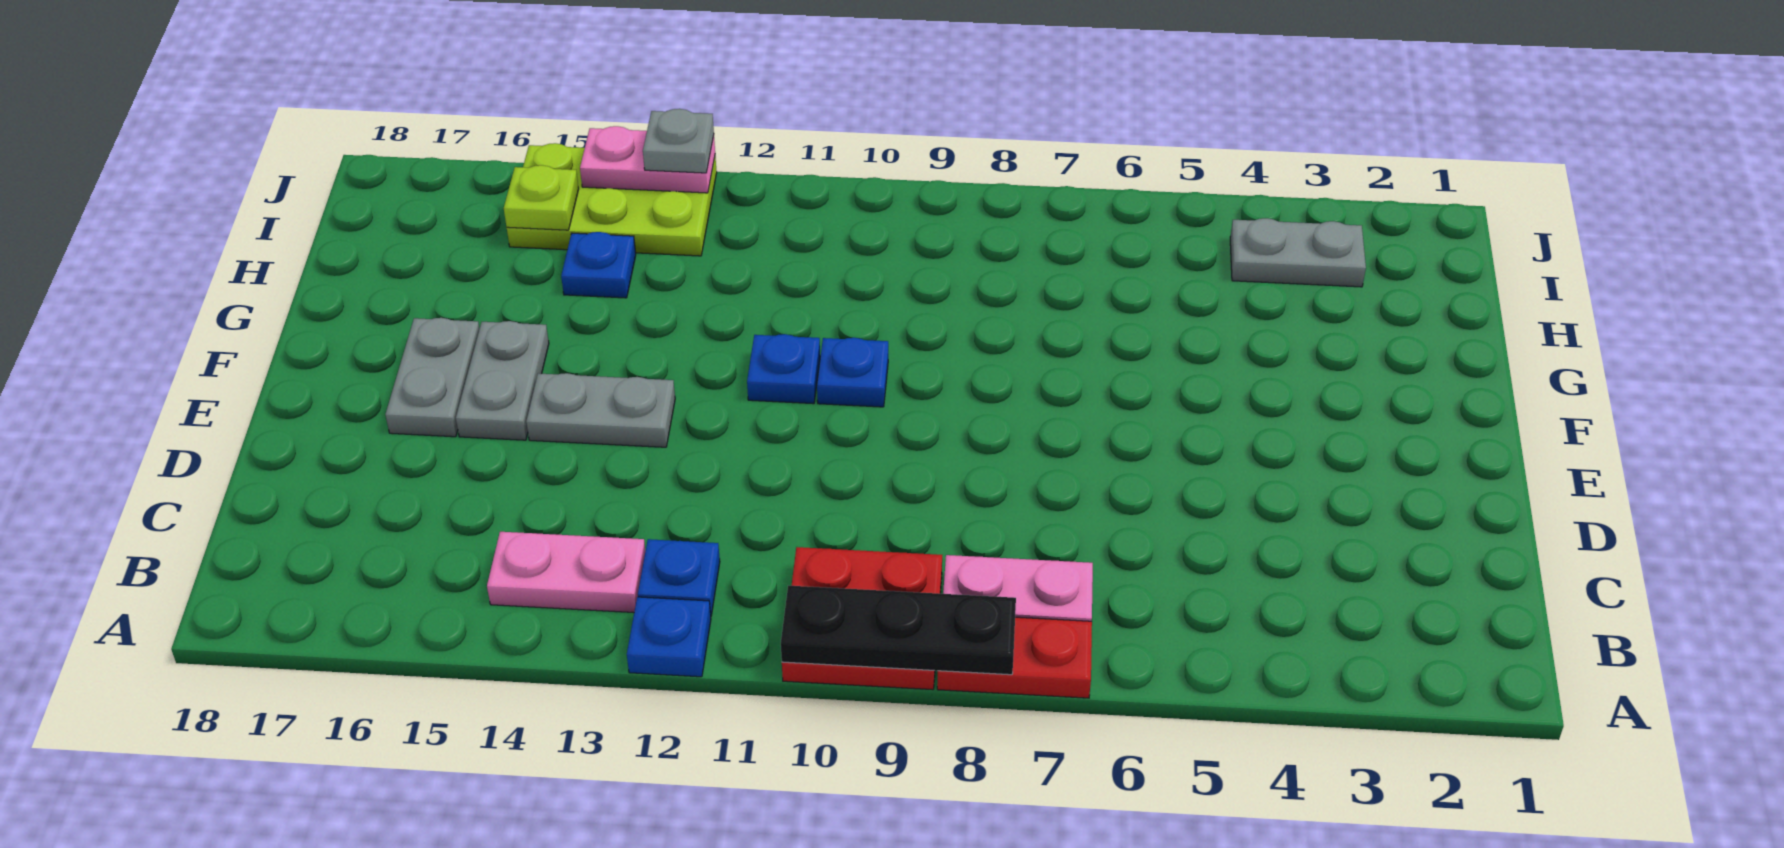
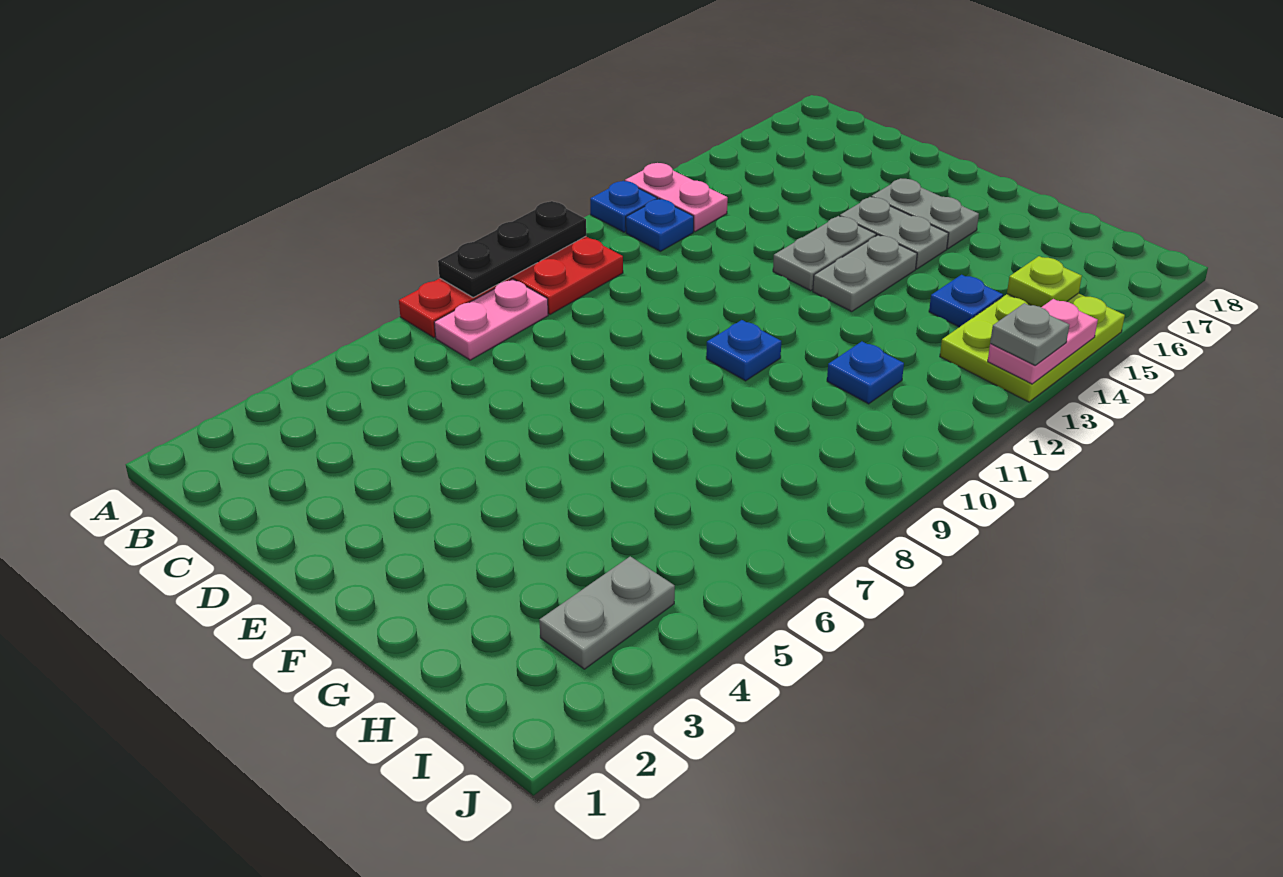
pink 1x2 plate [487,532,645,613] -> pink 1x2 plate turned to [625,163,728,232]
blue 1x1 plate [747,334,820,404] -> blue 1x1 plate moved to [827,342,904,404]
none -> grey 1x2 plate [813,235,917,312]

